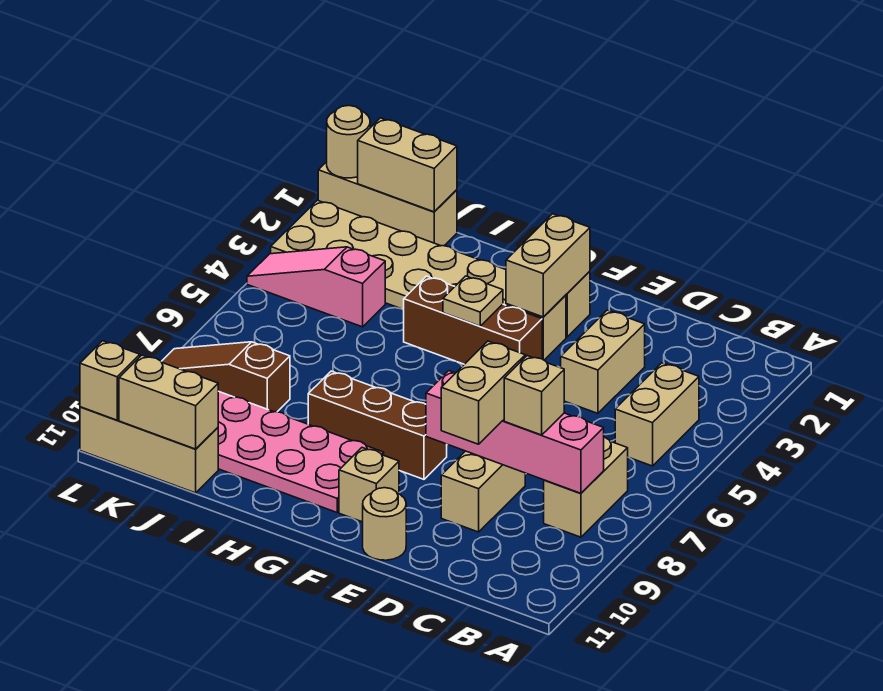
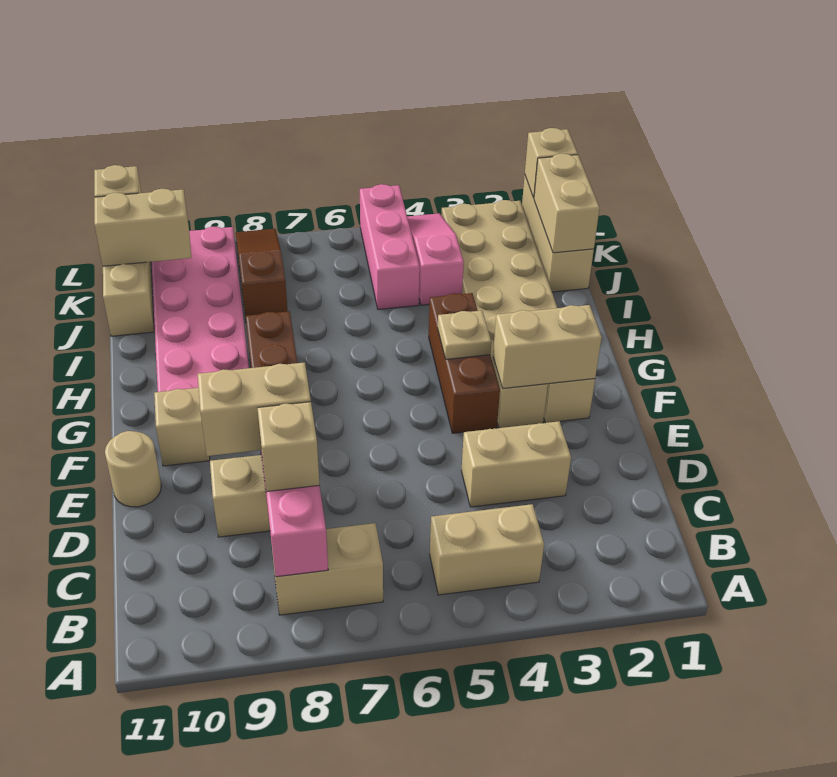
none -> pink 1x3 brick [360,184,420,310]
tan 1x2 brick [119,355,218,449] -> tan 1x2 brick turned to [94,189,191,266]
tan 1x1 round brick [327,106,370,178] -> tan 1x1 brick [525,128,578,198]

